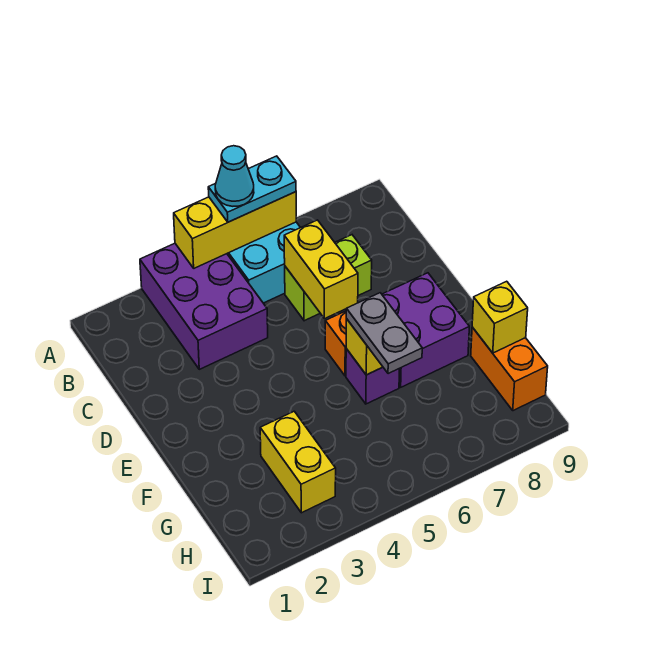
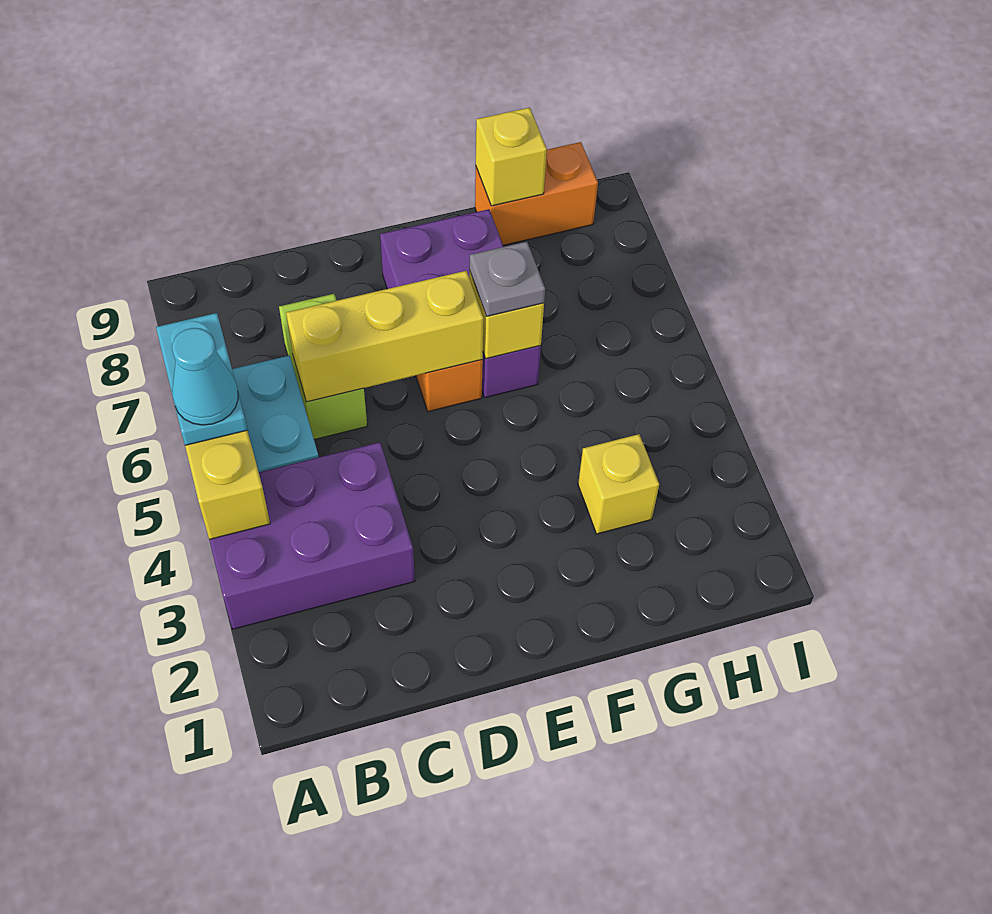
yellow 1x2 brick [284,220,358,319] -> yellow 1x3 brick [286,271,484,402]
grey 1x2 plate [346,293,422,374] -> grey 1x1 plate [469,242,545,316]
yellow 1x2 brick [260,411,336,513] -> yellow 1x1 brick [578,434,659,534]

